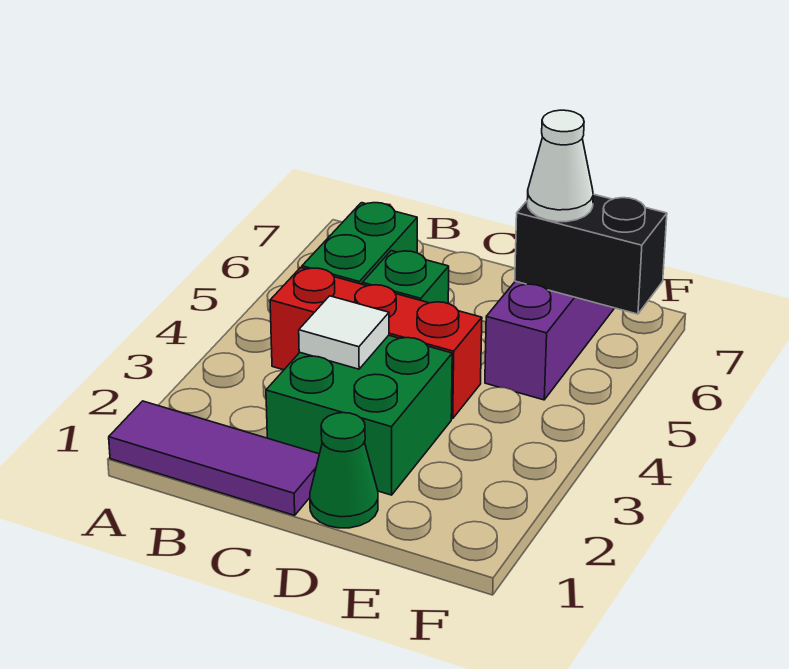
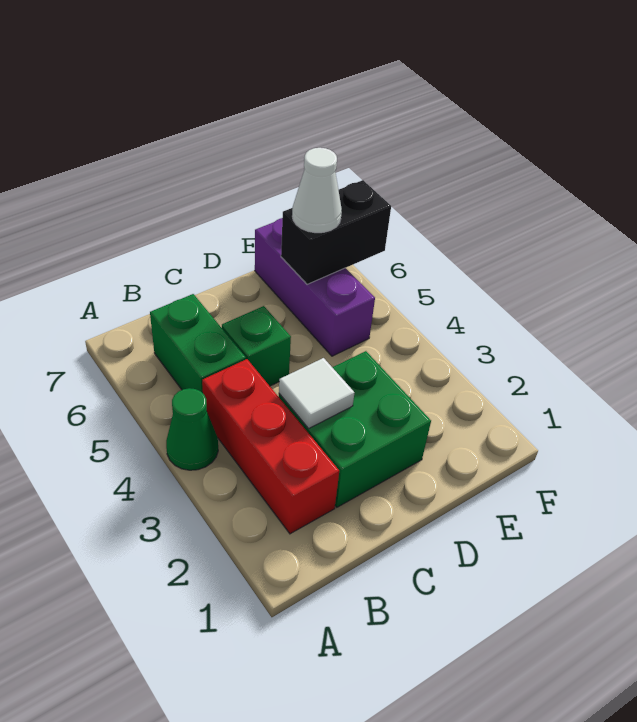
purple 1x3 tile [109,401,319,515] -> none
red 1x3 brick [270,268,482,419] -> red 1x3 brick turned to [202,359,339,534]
green 1x1 cone [310,413,378,528] -> green 1x1 cone moved to [166,388,218,470]

